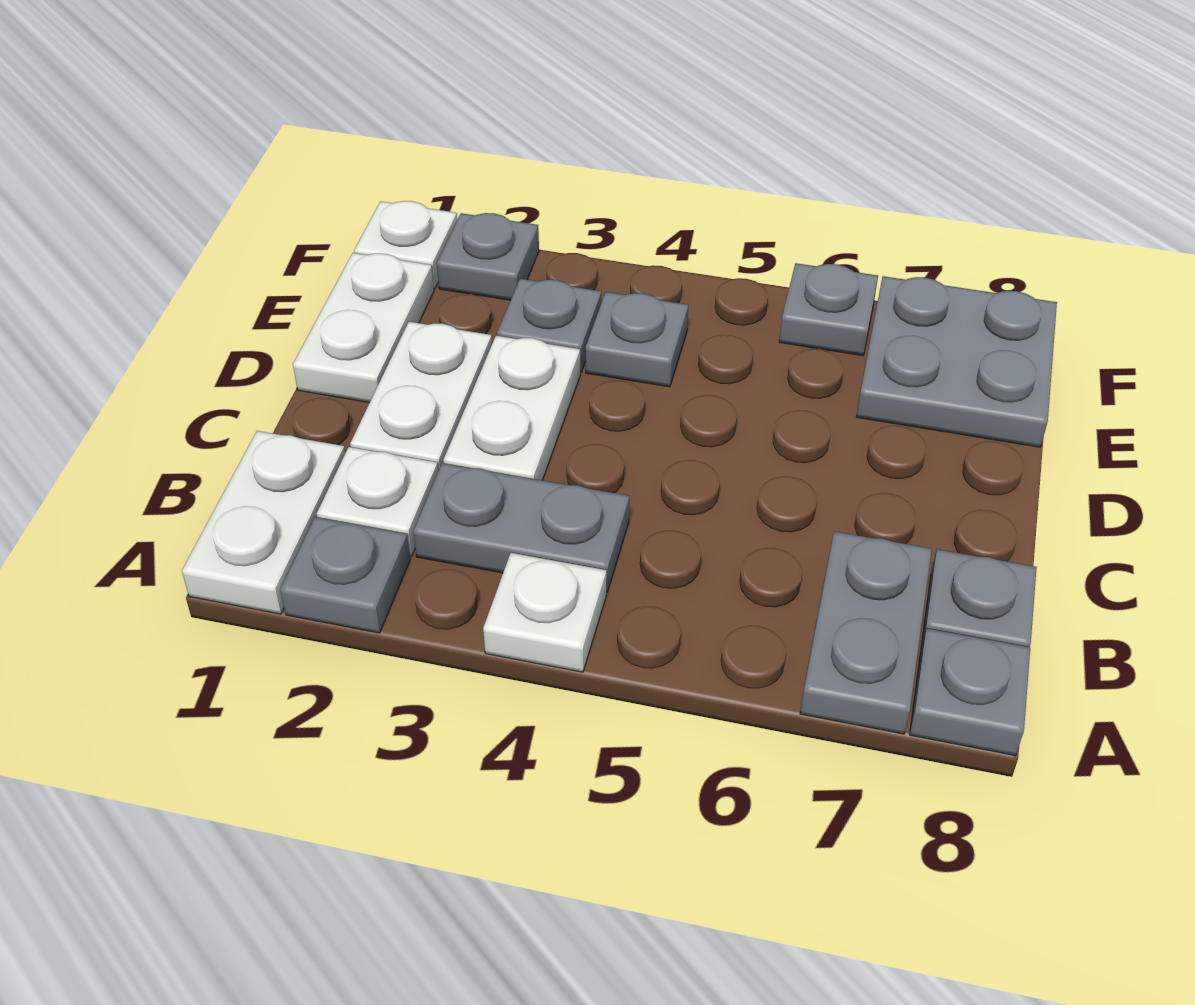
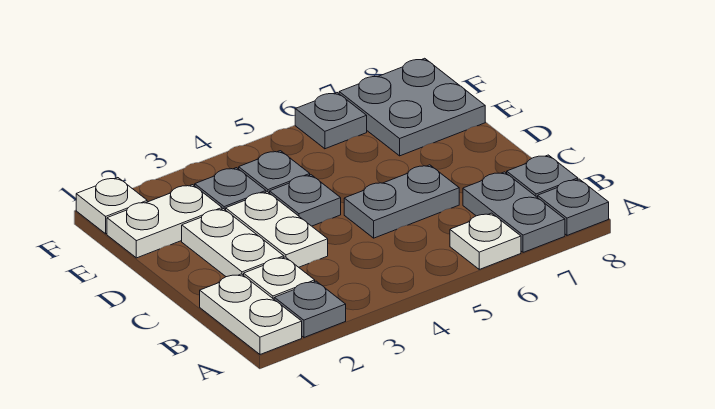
white 1x1 plate [483,553,607,672] -> white 1x1 plate moved to [450,213,521,269]
grey 1x2 plate [413,463,629,592] -> grey 1x2 plate moved to [344,165,459,238]
white 1x2 plate [293,253,434,403] -> white 1x2 plate turned to [107,185,222,258]
grey 1x1 plate [437,213,539,300] -> grey 1x1 plate moved to [270,175,341,226]

